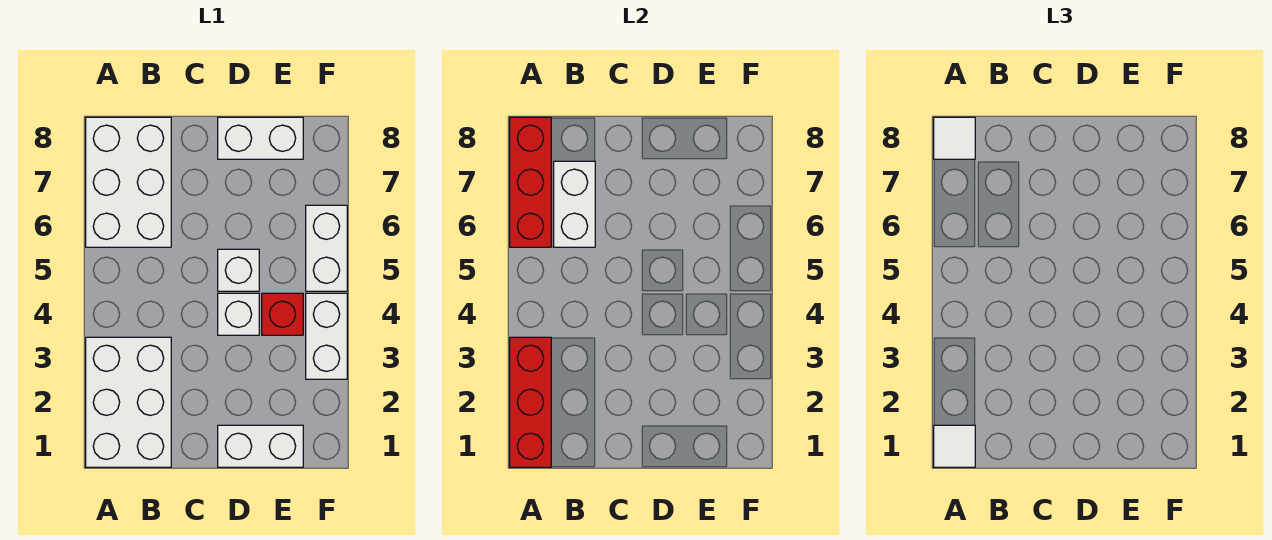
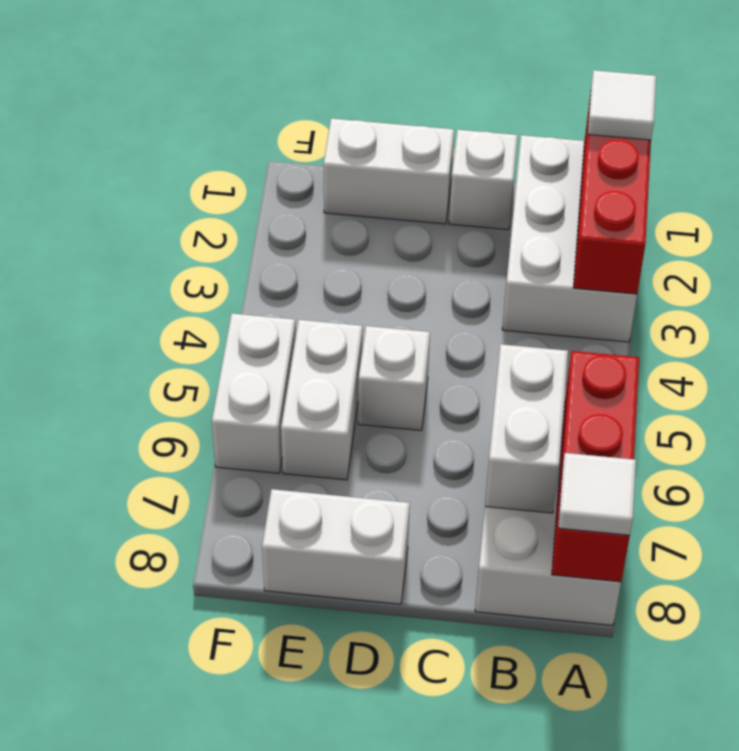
white 1x1 brick [218,293,259,335] -> white 1x1 brick moved to [449,130,518,230]
red 1x1 brick [262,293,303,335] -> none
white 1x2 brick [306,293,347,379] -> white 1x2 brick moved to [281,320,363,480]

